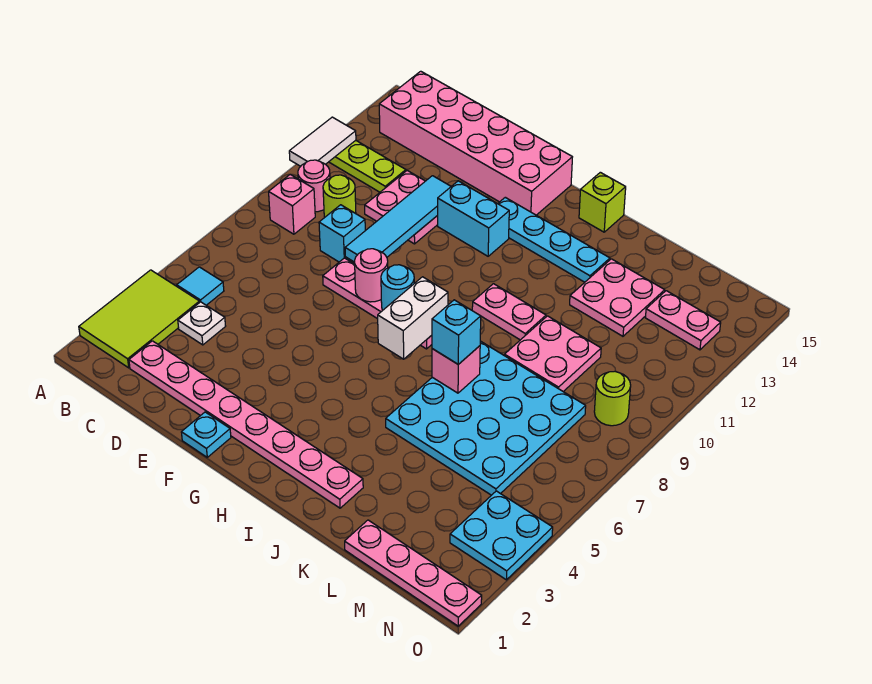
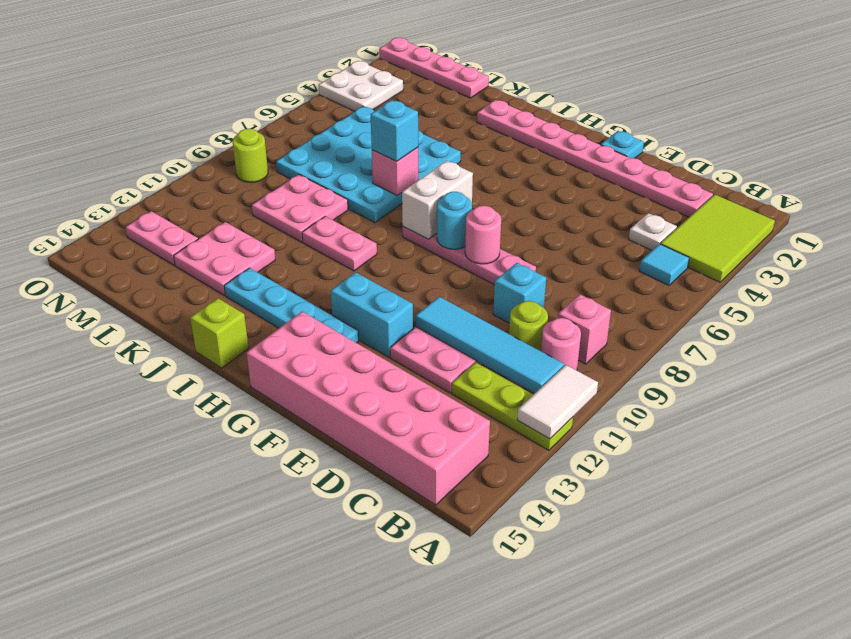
cyan 1x4 tile [345,176,451,262] -> cyan 1x4 tile turned to [416,297,564,393]
cyan 2x2 plate [450,491,553,580] -> white 2x2 plate [319,61,403,111]

